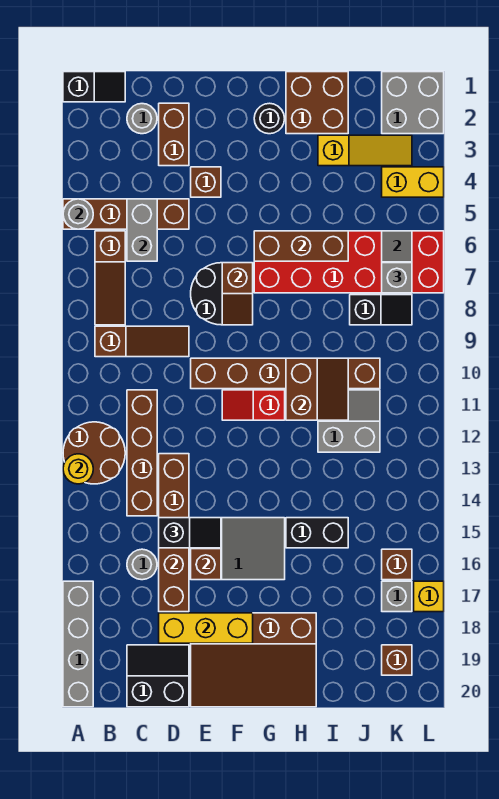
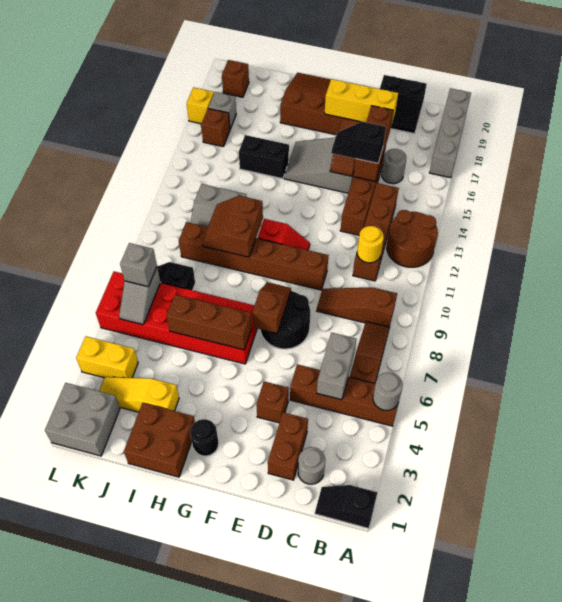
yellow 1x1 round brick [63,454,93,484] -> yellow 1x1 round brick moved to [357,226,384,263]

